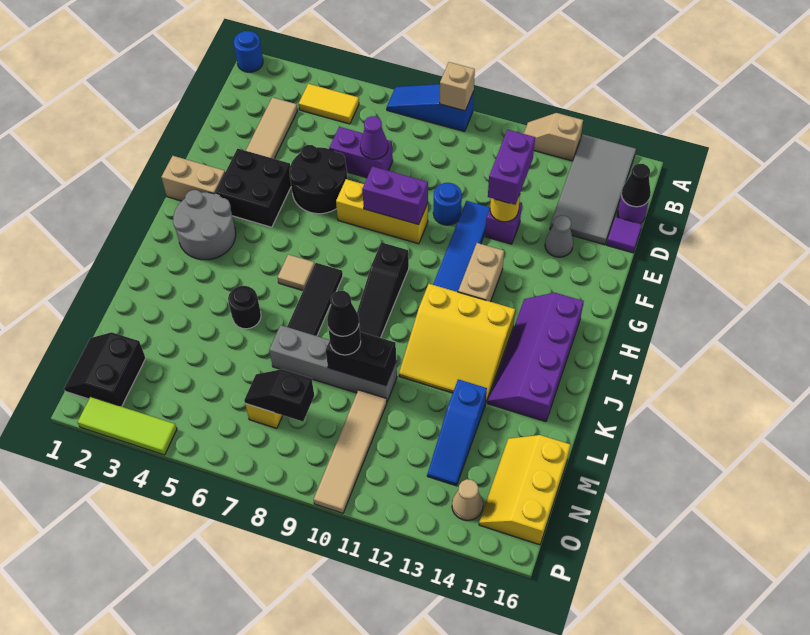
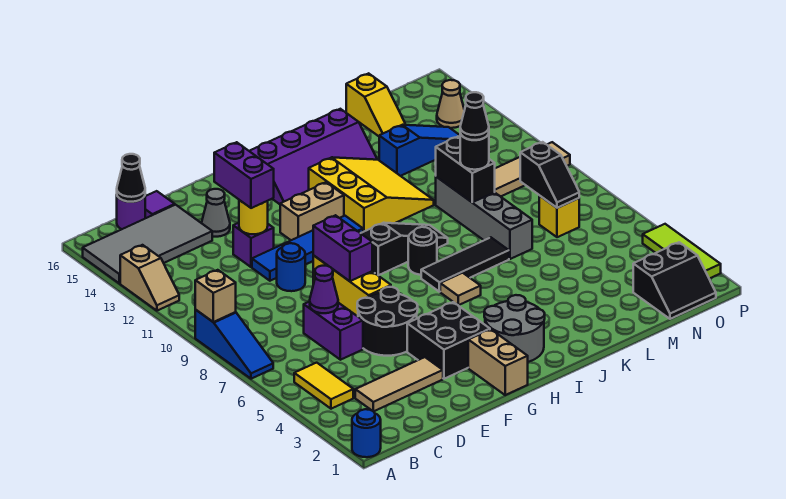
purple 1x2 brick [488,130,535,205] -> purple 1x2 brick turned to [214,142,274,208]
black 1x1 round brick [228,286,261,329] -> black 1x1 round brick moved to [408,227,437,275]
yellow 2x3 slope [479,435,570,545] -> yellow 1x2 slope [346,73,405,136]

